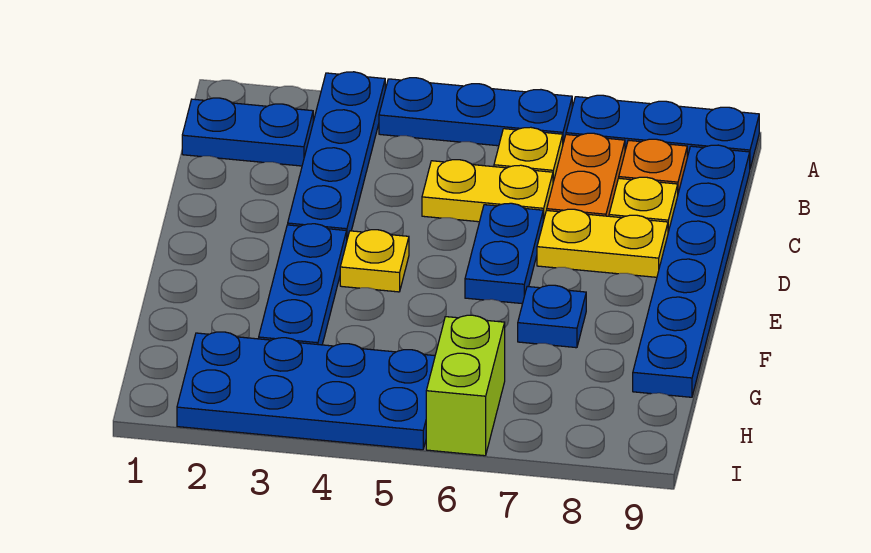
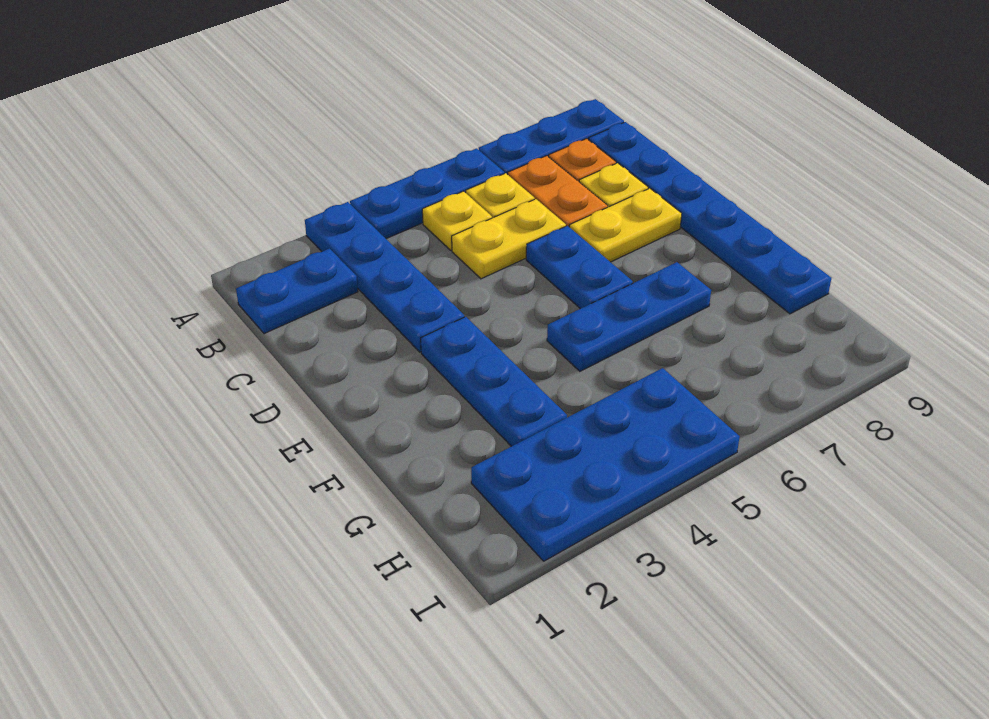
yellow 1x1 plate [340,230,409,292] -> yellow 1x1 plate moved to [422,191,492,250]
blue 1x1 plate [518,285,586,348] -> blue 1x3 plate [547,262,711,371]
lime 1x2 brick [426,315,505,456] -> none

